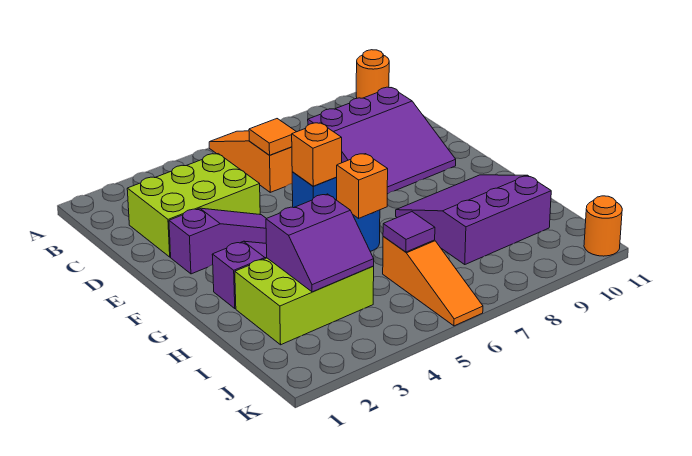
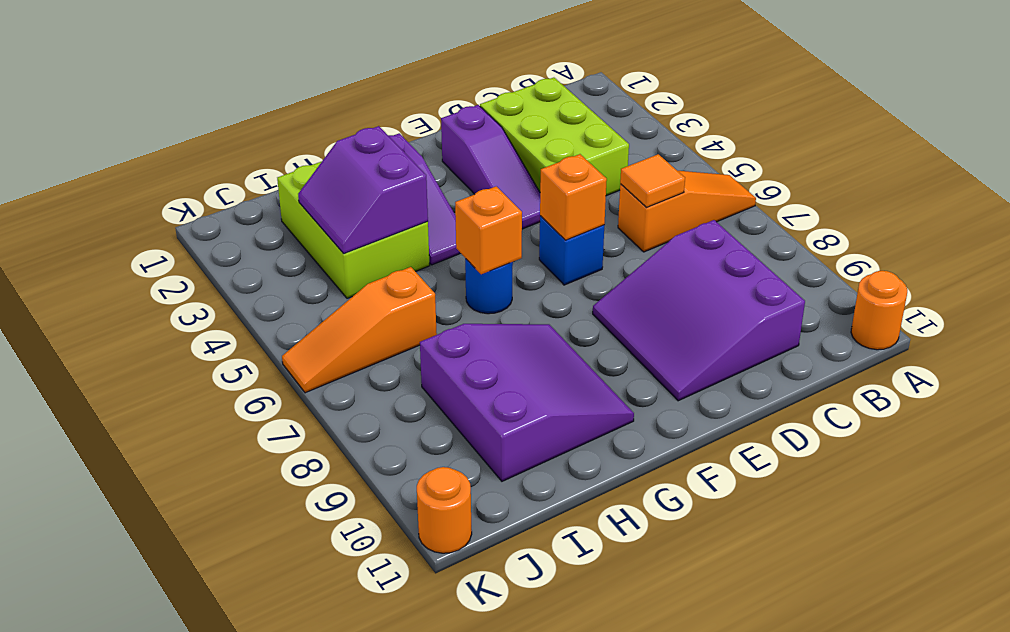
purple 1x1 tile [383,212,435,252] -> none

